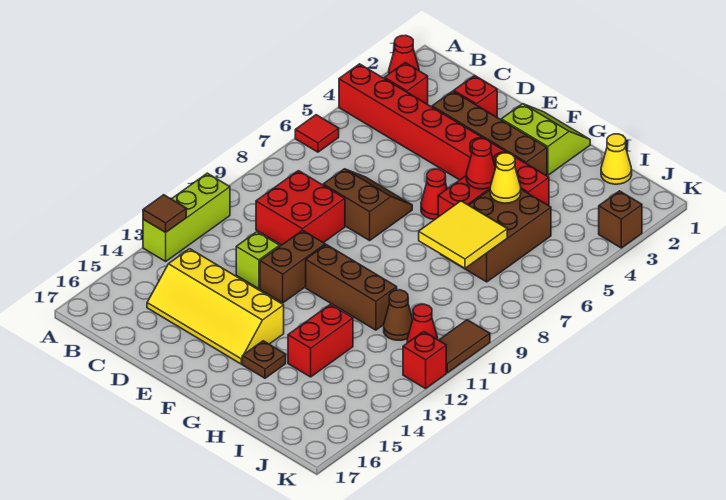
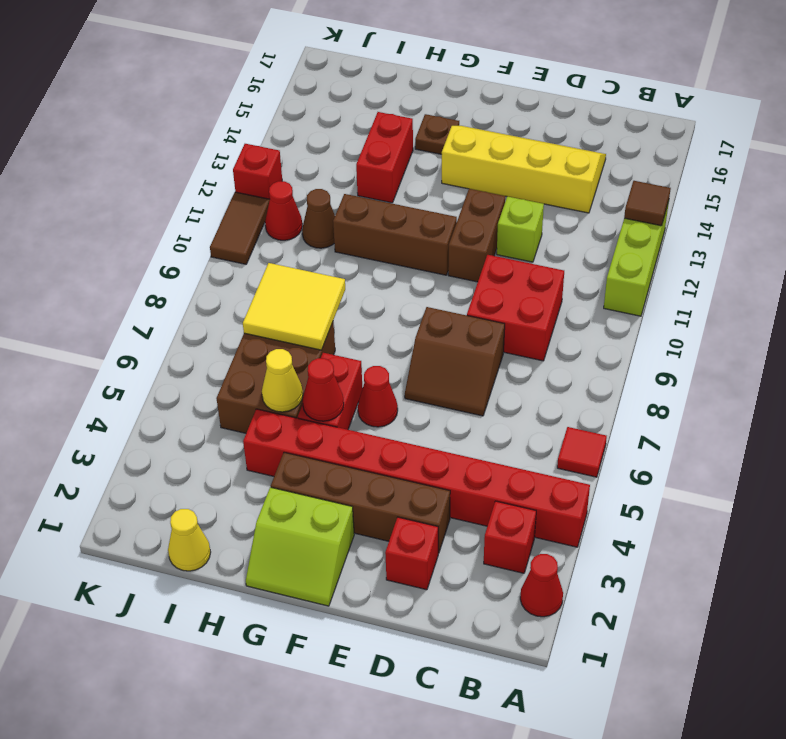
brown 1x1 brick [599,191,642,248] -> none

